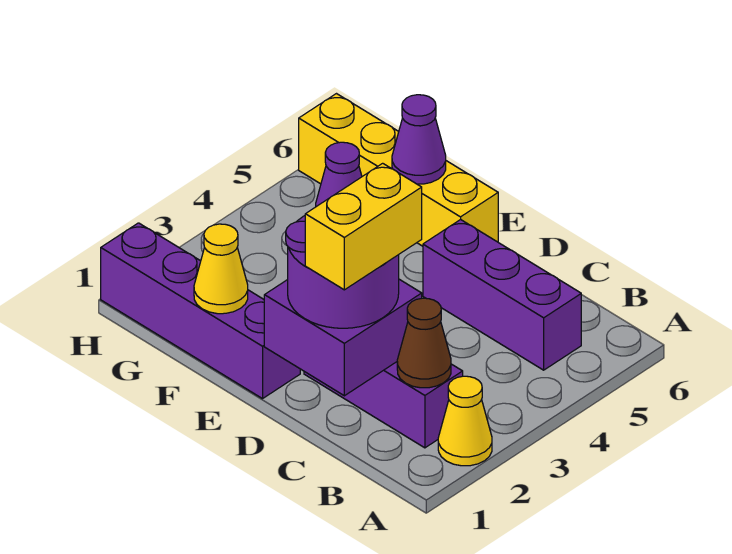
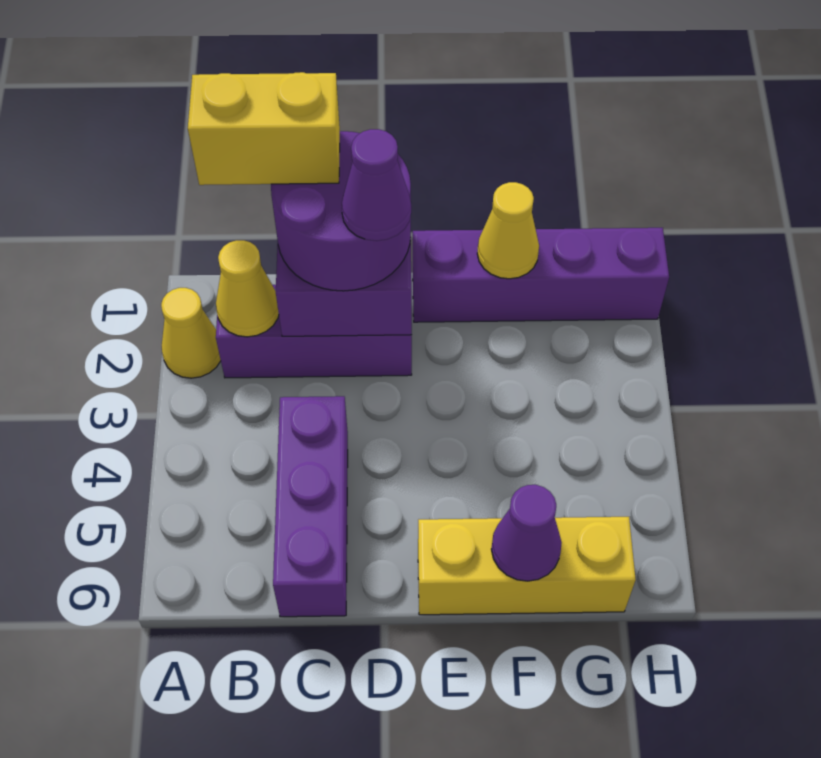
brown 1x1 cone [397,298,451,388] -> yellow 1x1 cone [216,240,279,337]
purple 1x3 brick [423,219,581,370] -> purple 1x3 brick turned to [273,396,348,617]
yellow 1x2 brick [305,163,422,290] -> yellow 1x2 brick turned to [188,72,340,185]
yellow 1x4 brick [299,94,498,246] -> yellow 1x3 brick [418,517,636,615]

